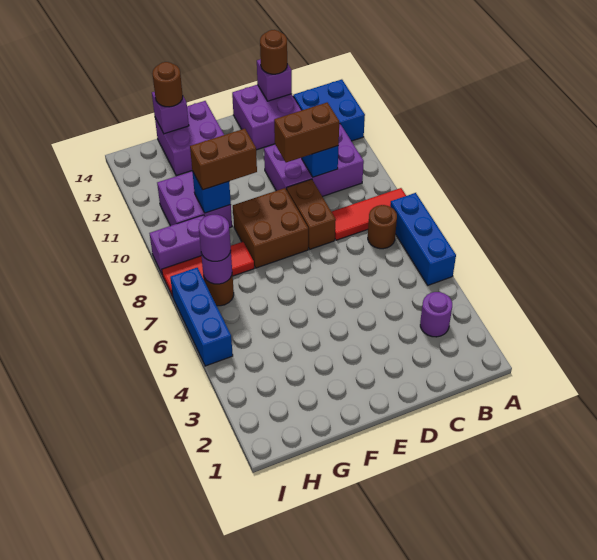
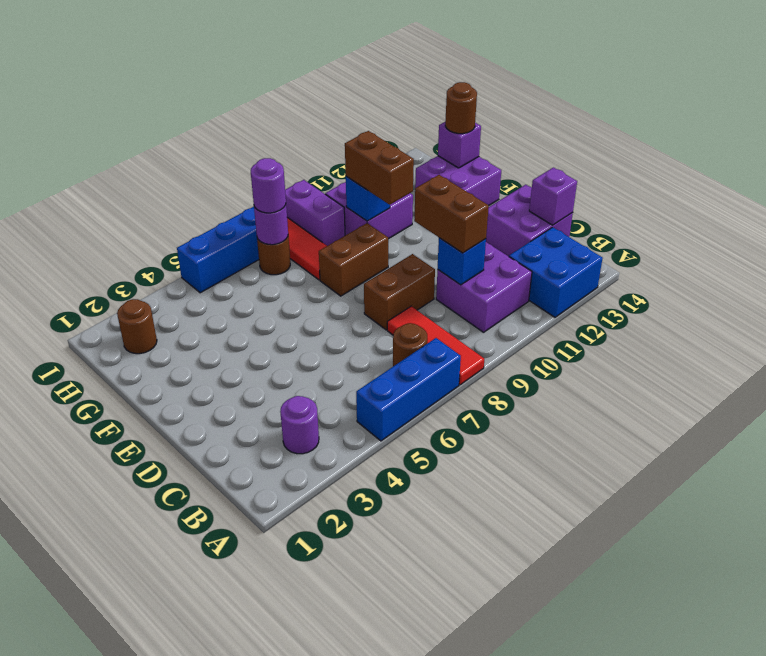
purple 2x3 brick [264,124,364,197] -> purple 2x2 brick [436,242,532,332]
brown 1x1 round brick [260,30,287,74] -> brown 1x1 round brick moved to [117,299,157,354]
brown 2x2 brick [233,188,308,268] -> brown 1x2 brick [319,223,388,296]

